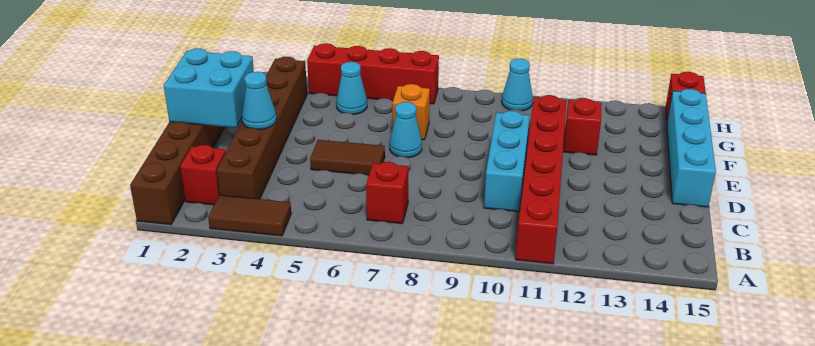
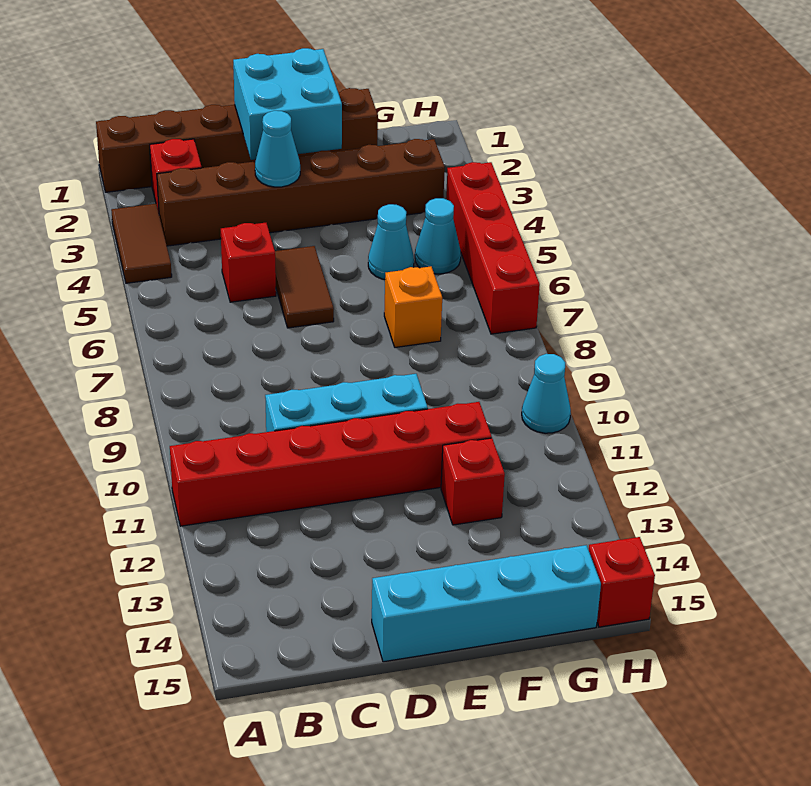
red 1x1 brick [366,162,408,224] -> red 1x1 brick moved to [221,223,276,302]
cyan 1x1 cone [390,102,422,158] -> cyan 1x1 cone moved to [368,204,414,279]

